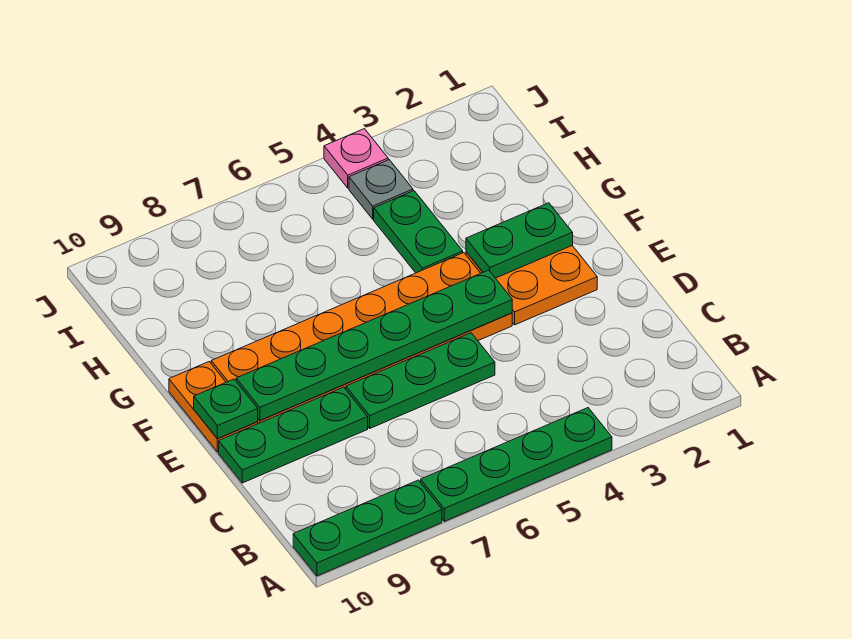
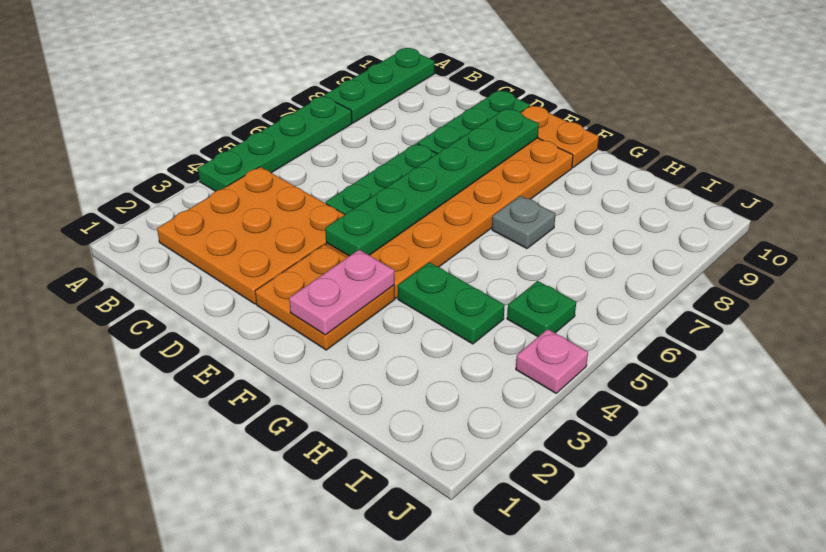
none -> orange 3x3 plate [157,167,345,304]
green 1x1 plate [194,379,258,439] -> green 1x1 plate moved to [507,281,576,337]
green 1x2 plate [466,203,573,278] -> pink 1x2 plate [289,250,394,335]
grey 1x1 plate [349,160,413,219] -> grey 1x1 plate moved to [492,196,555,249]

